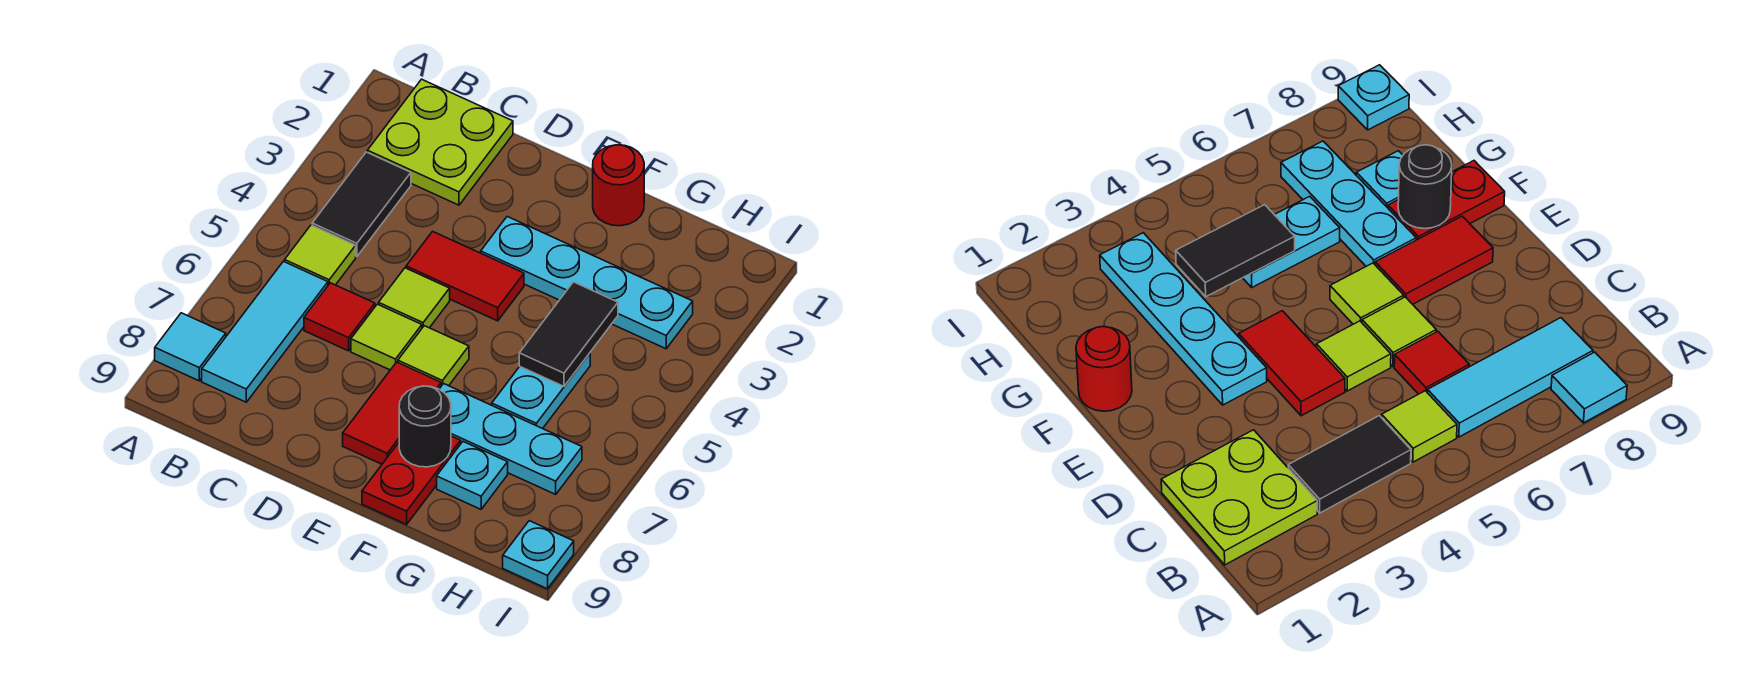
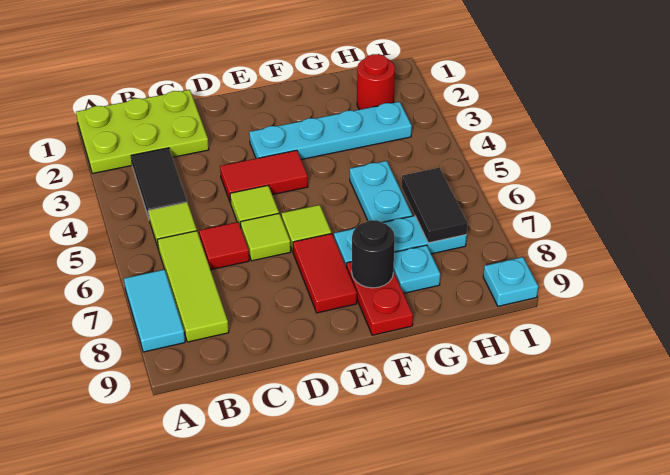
cyan 1x1 tile [155,313,226,381] -> cyan 1x2 tile [124,270,185,352]
lime 2x2 plate [367,79,513,205] -> lime 2x3 plate [76,90,209,173]
cyan 1x3 tile [202,261,328,402] -> lime 1x3 tile [157,231,229,342]
red 1x1 round brick [593,145,644,226] -> red 1x1 round brick moved to [357,54,395,110]
black 1x2 tile [519,282,618,386] -> black 1x2 tile moved to [402,168,468,243]

